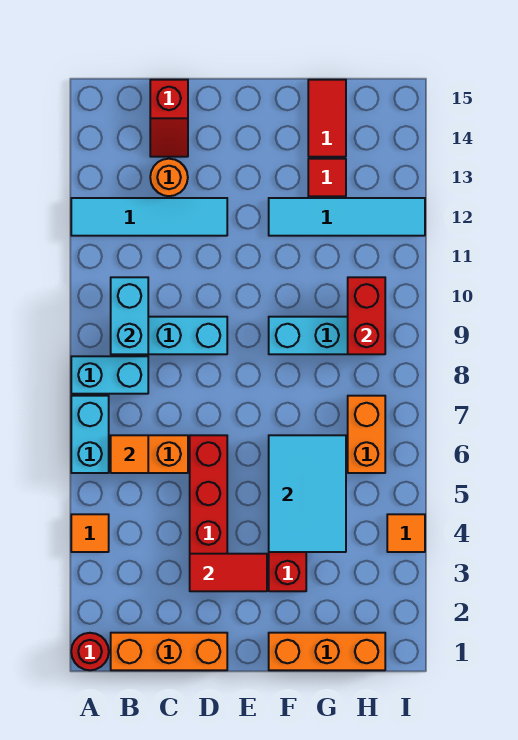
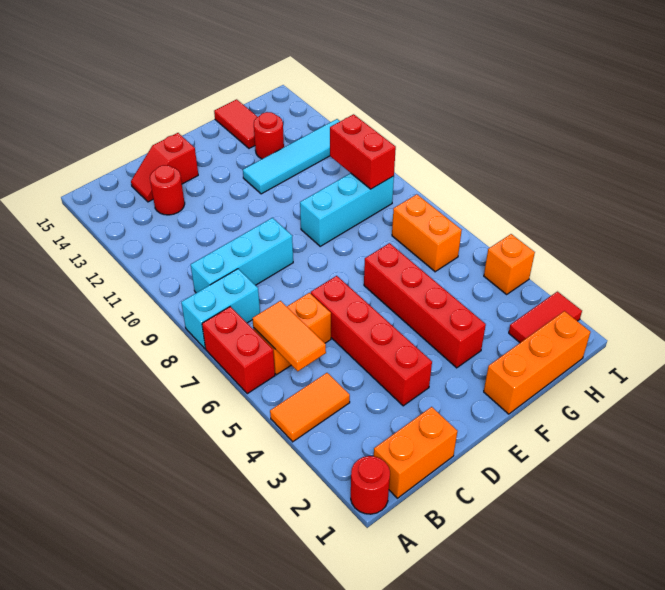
orange 1x1 tile [71,514,109,552] -> orange 1x2 tile [270,373,350,442]
cyan 1x2 brick [71,396,109,473] -> red 1x2 brick [202,307,275,394]
cyan 1x4 tile [71,198,227,236] -> none
orange 1x3 brick [111,633,227,670] -> orange 1x2 brick [374,407,457,498]
orange 1x1 tile [111,435,148,473] -> orange 1x2 tile [252,301,326,371]
cyan 1x2 brick [111,277,148,354] -> none
orange 1x1 round brick [150,159,188,196] -> red 1x1 round brick [150,165,185,215]
red 1x2 slope [150,80,188,157] -> red 1x2 slope turned to [131,133,198,202]
red 1x2 tile [190,554,267,591] -> red 1x2 tile moved to [509,292,582,343]
cyan 2x3 tile [269,435,346,552] -> none
red 1x1 tile [308,159,346,196] -> red 1x1 round brick [254,112,284,159]
orange 1x1 tile [387,514,425,552] -> orange 1x1 brick [484,234,535,294]

